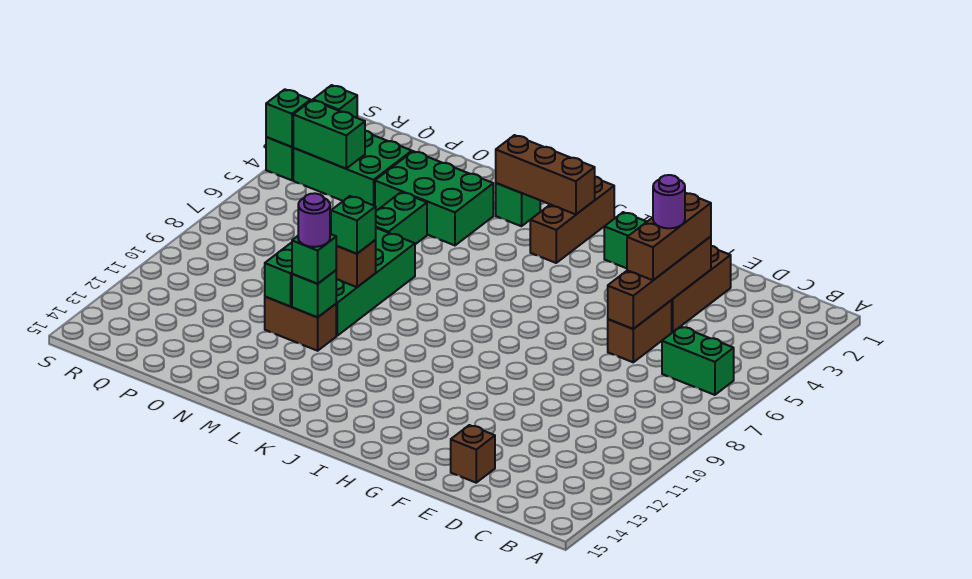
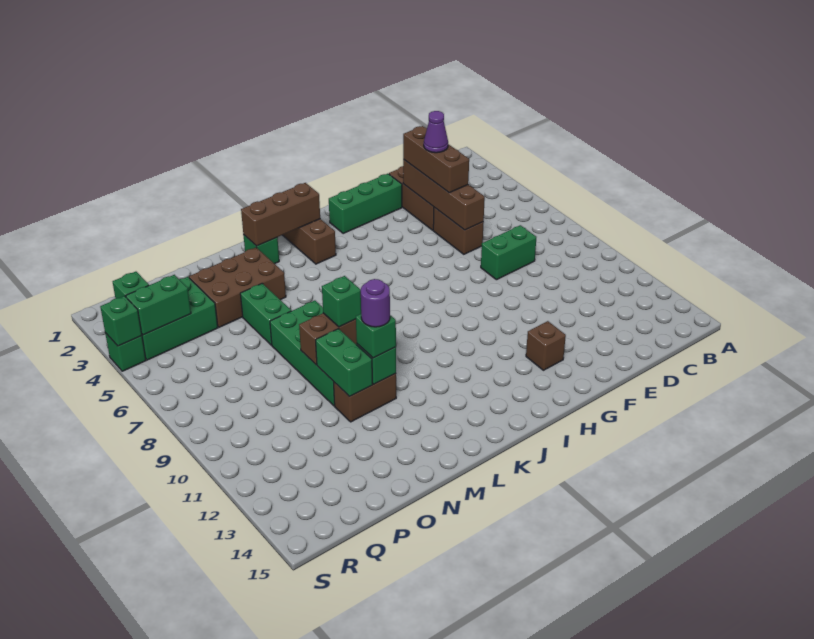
green 1x2 brick [662,326,734,395] -> green 1x2 brick moved to [481,225,536,280]
purple 1x1 round brick [653,175,685,228] -> purple 1x1 cone [424,111,448,153]
brown 1x1 brick [451,425,495,483] -> brown 1x1 brick moved to [526,321,566,370]
green 2x3 brick [375,151,493,245] -> brown 2x3 brick [189,248,286,327]

